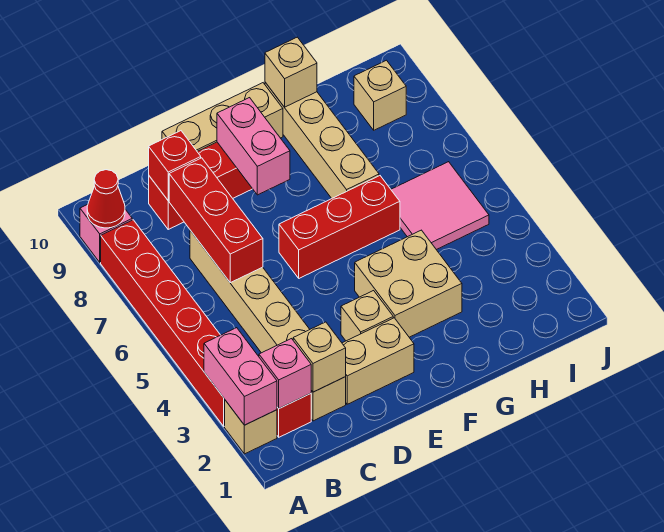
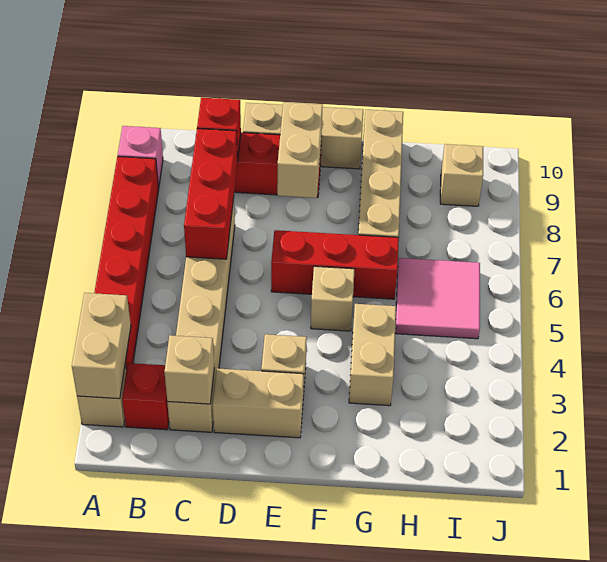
pink 1x2 brick [204,328,277,425] -> tan 1x2 brick [72,293,131,399]
red 1x1 cone [87,170,125,228] -> none
pink 1x1 brick [259,339,311,408] -> none
pink 1x2 brick [217,98,290,195] -> tan 1x2 brick [277,102,323,198]
tan 2x2 brick [355,230,462,337] -> tan 1x2 brick [349,304,396,406]
tan 1x1 brick [265,37,317,107] -> tan 1x1 brick moved to [311,266,355,331]

